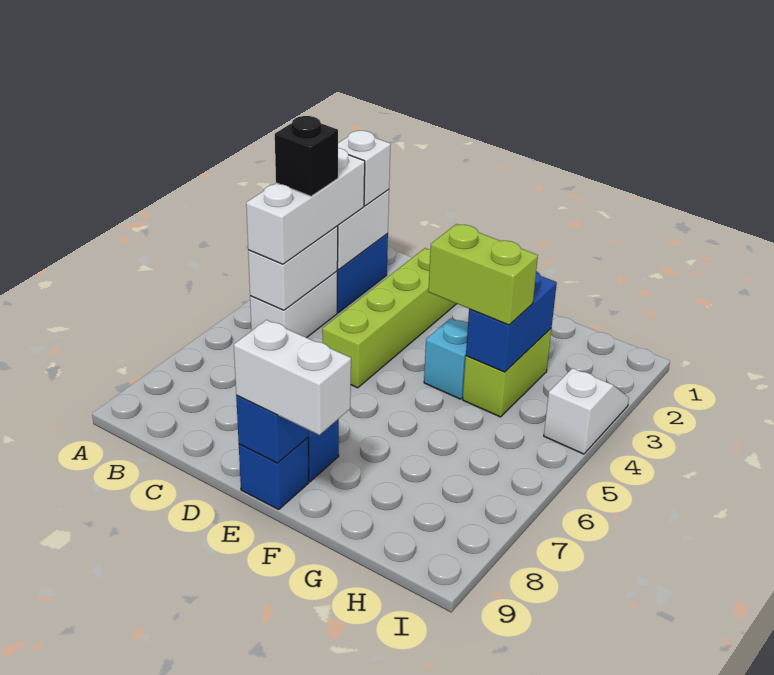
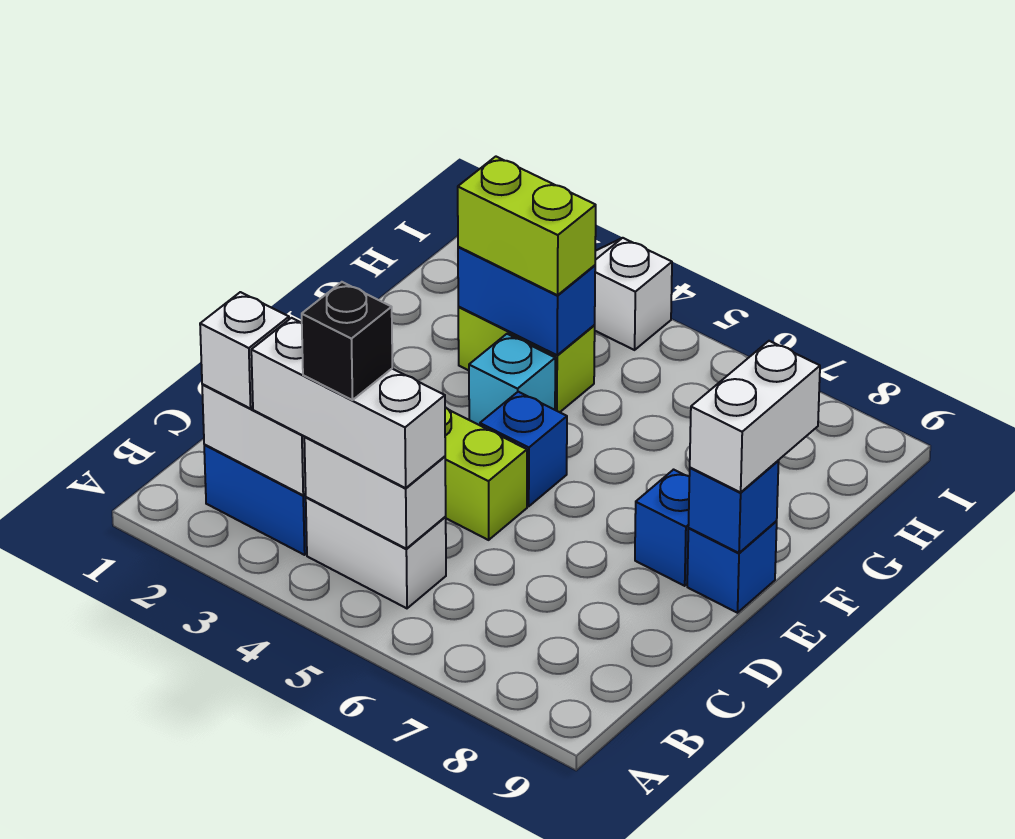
none -> blue 1x1 brick [480,392,567,506]
lime 1x2 brick [428,224,538,325] -> lime 1x2 brick turned to [458,157,596,295]

